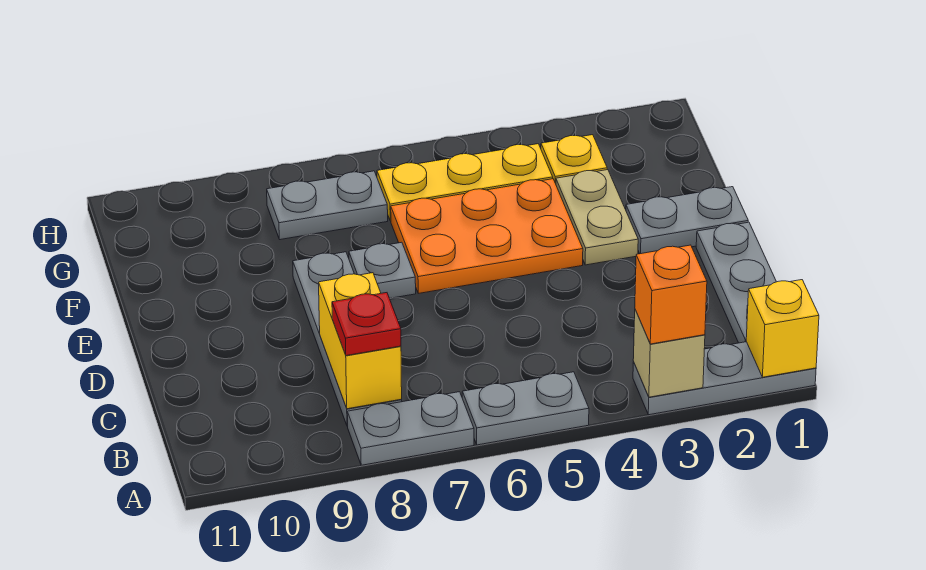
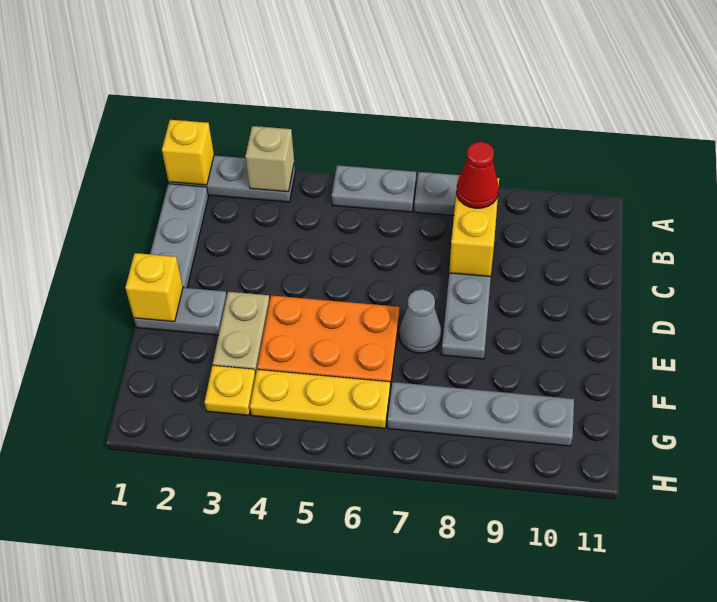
orange 1x1 brick [635,245,707,344] -> none
red 1x1 plate [332,293,401,356] -> red 1x1 cone [457,142,499,208]
none -> yellow 1x1 brick [125,253,183,322]
grey 1x1 plate [349,242,416,298] -> grey 1x1 cone [399,289,441,353]
grey 1x2 plate [267,171,388,240] -> grey 1x4 plate [388,382,574,446]

